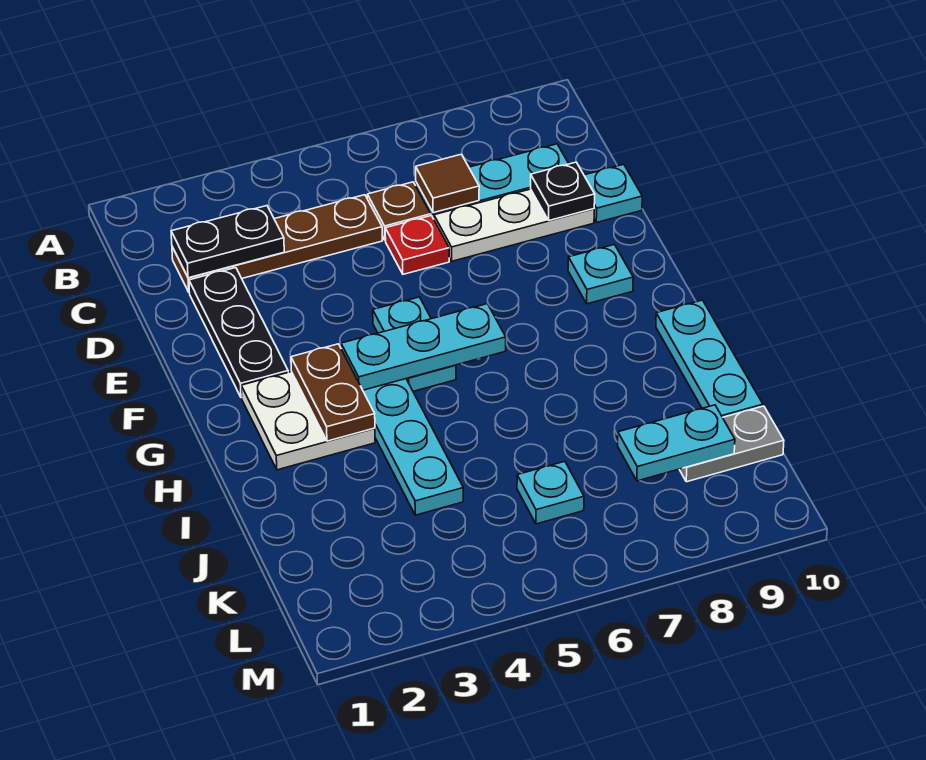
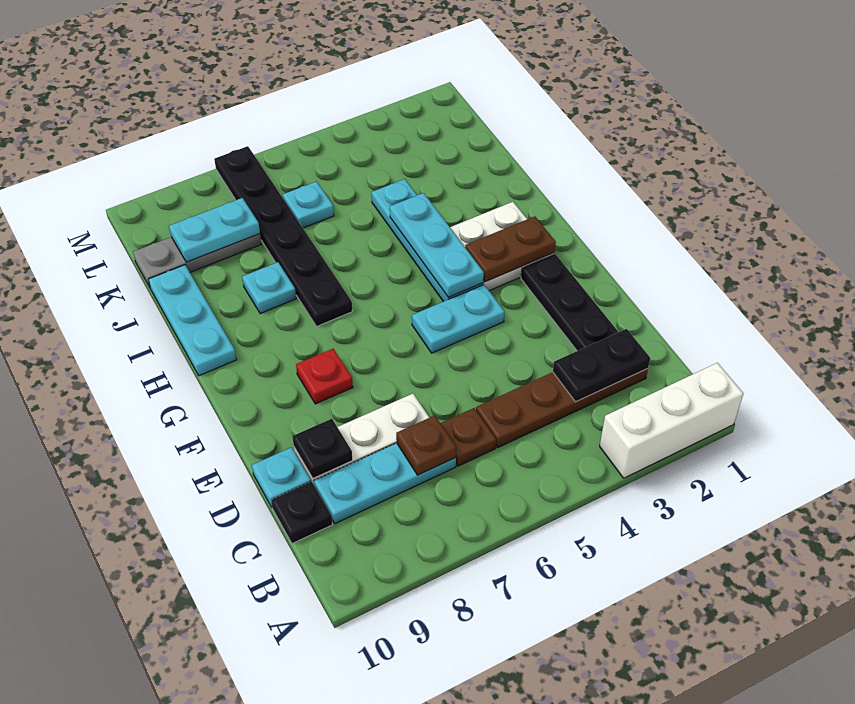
none -> white 1x3 brick [600,363,743,478]
brown 1x1 tile [416,154,479,213] -> brown 1x1 plate [396,415,456,475]
none -> black 1x1 plate [271,482,333,544]
red 1x1 plate [385,216,449,274] -> red 1x1 plate moved to [296,349,353,404]
cyan 1x2 plate [373,297,456,391] -> cyan 1x2 plate turned to [412,285,505,353]
cyan 1x1 plate [568,245,633,304] -> cyan 1x1 plate moved to [242,262,296,314]
brown 1x2 plate [291,344,375,441] -> brown 1x2 plate turned to [465,216,556,282]
cyan 1x3 plate [341,304,506,390] -> cyan 1x3 plate turned to [390,193,484,297]
none -> black 1x6 plate [214,146,352,327]
grey 1x2 plate [679,406,784,482] -> grey 1x3 plate [133,234,262,287]

